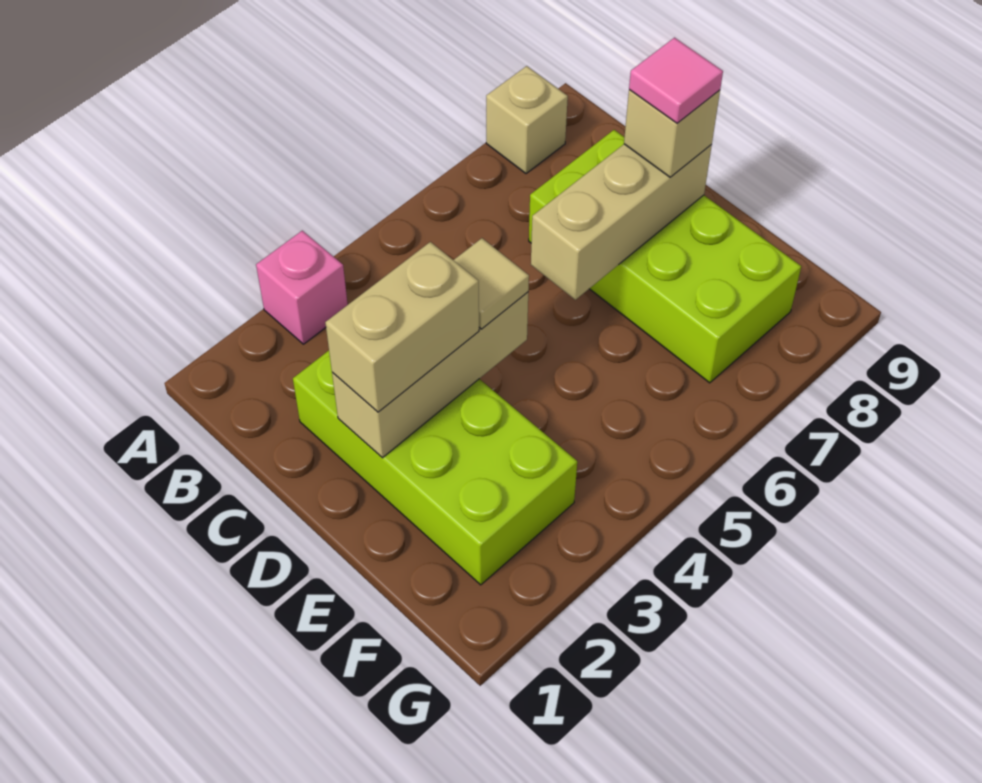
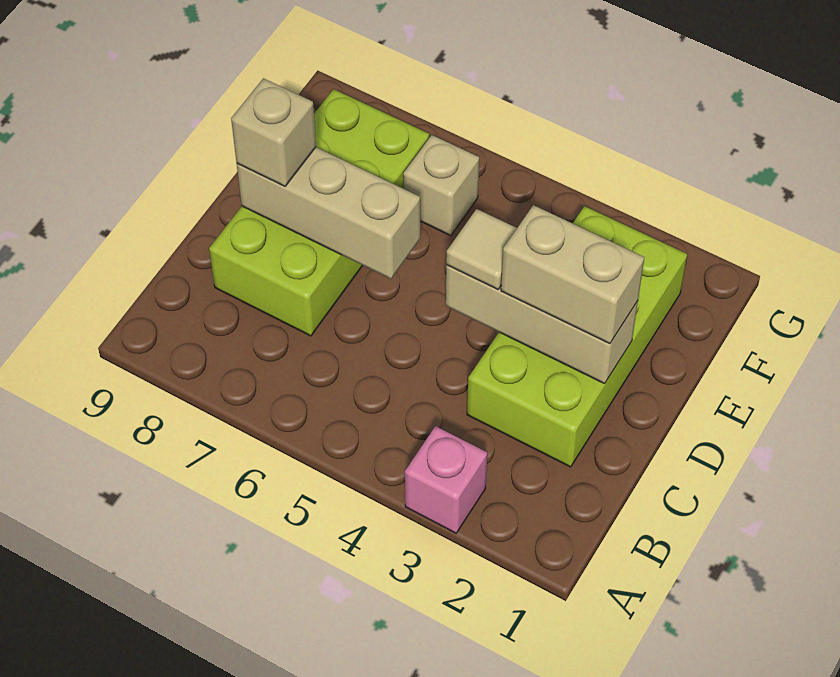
tan 1x1 brick [486,66,568,174] -> tan 1x1 brick moved to [403,135,479,236]
pink 1x1 tile [629,38,723,123] -> none

